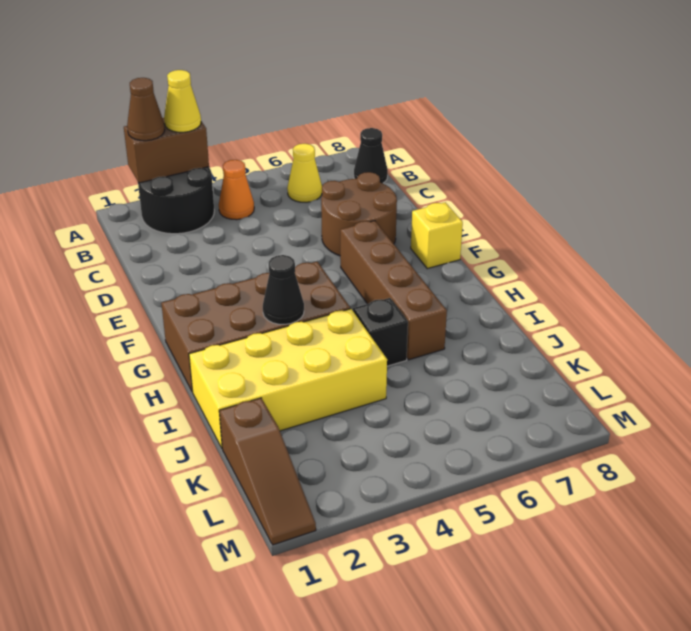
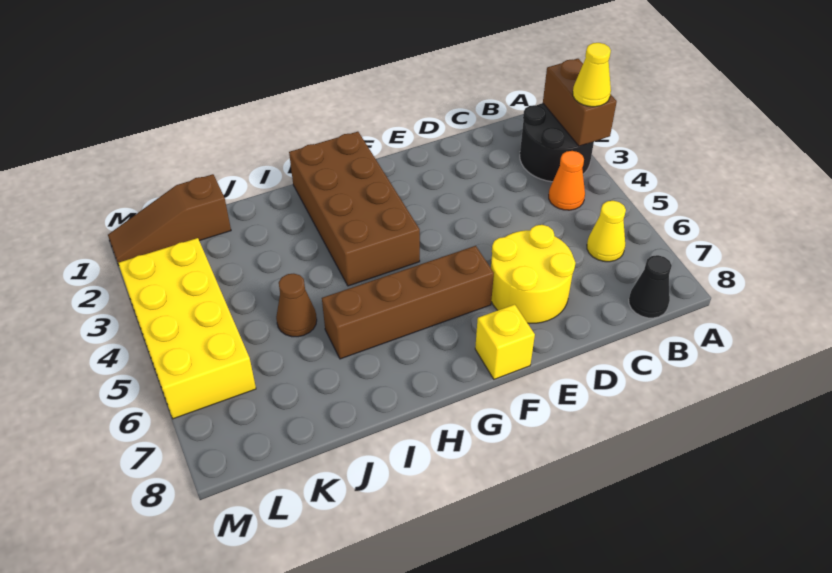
brown 1x1 cone [127,78,165,141] -> brown 1x1 cone moved to [276,274,317,337]
brown 2x2 round brick [321,172,397,256] -> yellow 2x2 round brick [491,225,575,323]
black 1x1 cone [263,255,304,324] -> none
yellow 2x4 brick [189,309,387,448] -> yellow 2x4 brick moved to [118,238,256,419]
black 1x1 brick [353,298,408,366] -> none

